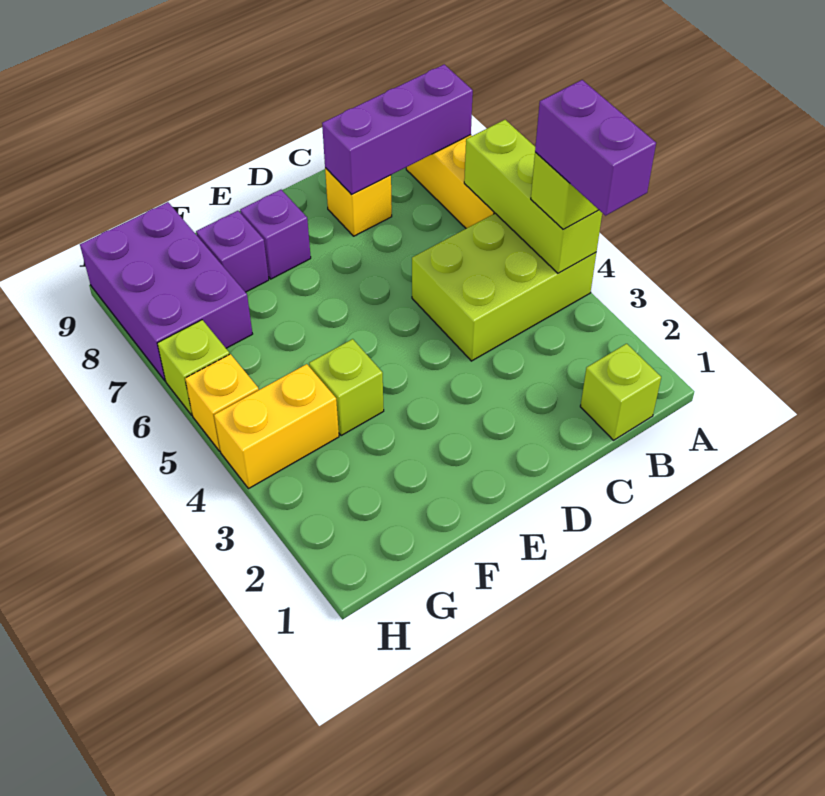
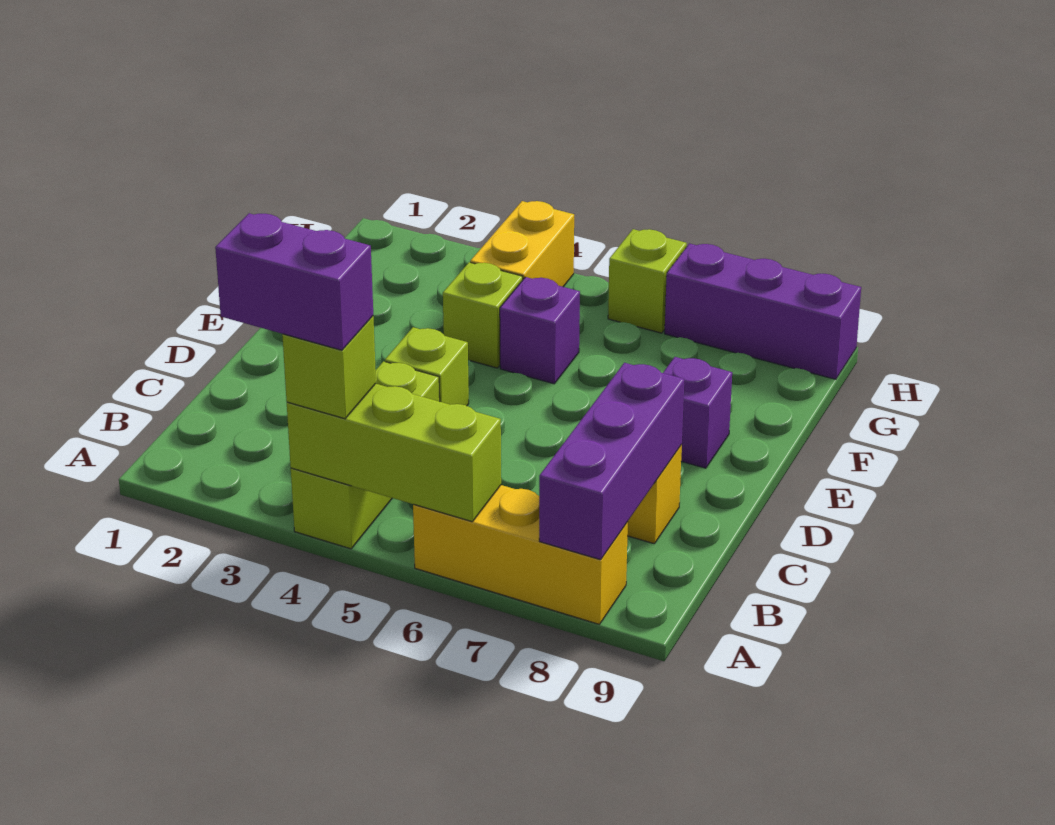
lime 2x3 brick [412,213,596,361] -> lime 1x3 brick [291,361,440,549]
lime 1x1 brick [580,344,661,440] -> lime 1x1 brick moved to [385,327,469,406]
purple 1x1 brick [196,211,269,292] -> purple 1x1 brick moved to [500,277,580,384]
purple 2x3 brick [80,202,252,381] -> purple 1x3 brick [665,244,861,379]
yellow 1x1 brick [185,354,259,451] -> none

